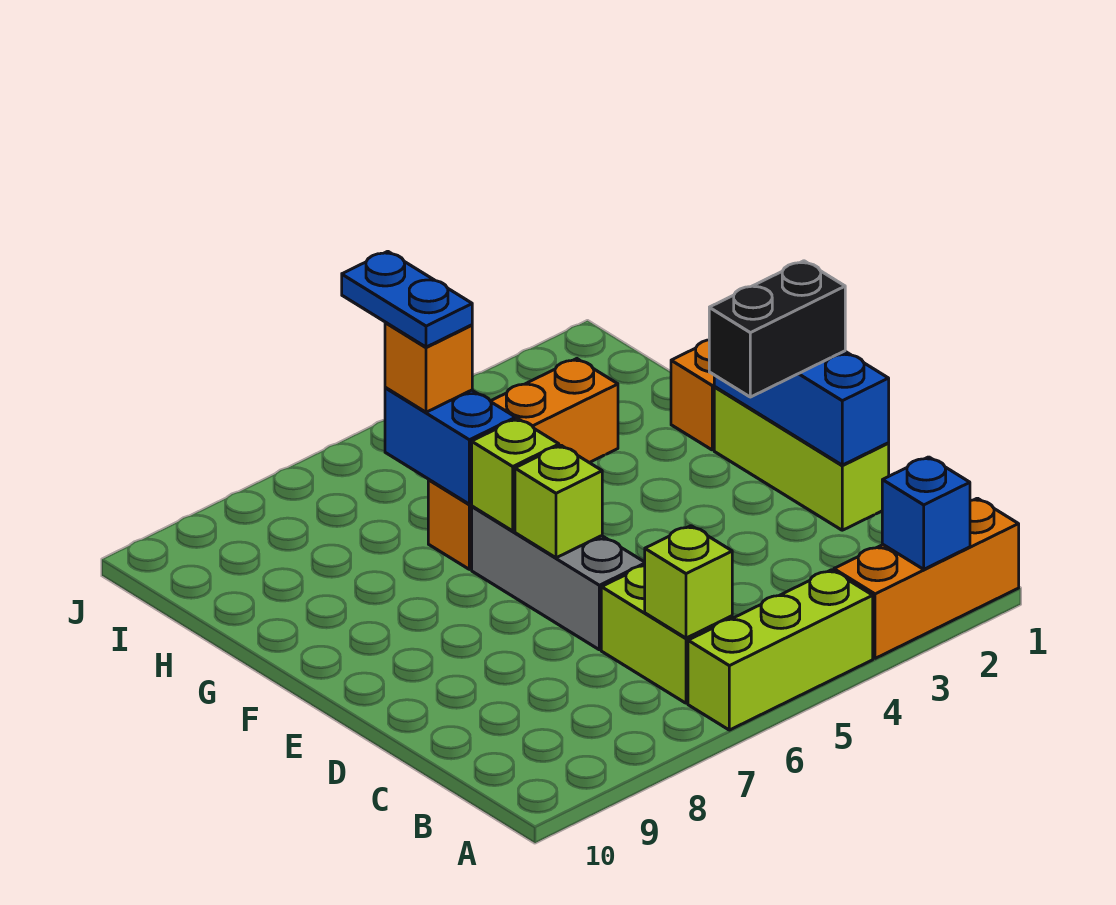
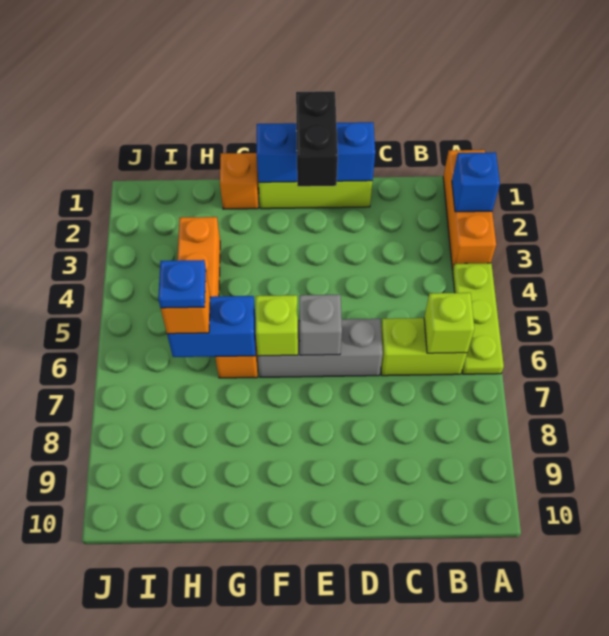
lime 1x3 brick [688,570,873,730] -> lime 1x3 plate [453,263,504,374]
lime 1x1 brick [515,445,602,558] -> grey 1x1 brick [299,295,342,355]
blue 1x2 plate [342,251,472,347] -> blue 1x1 plate [158,260,206,308]

